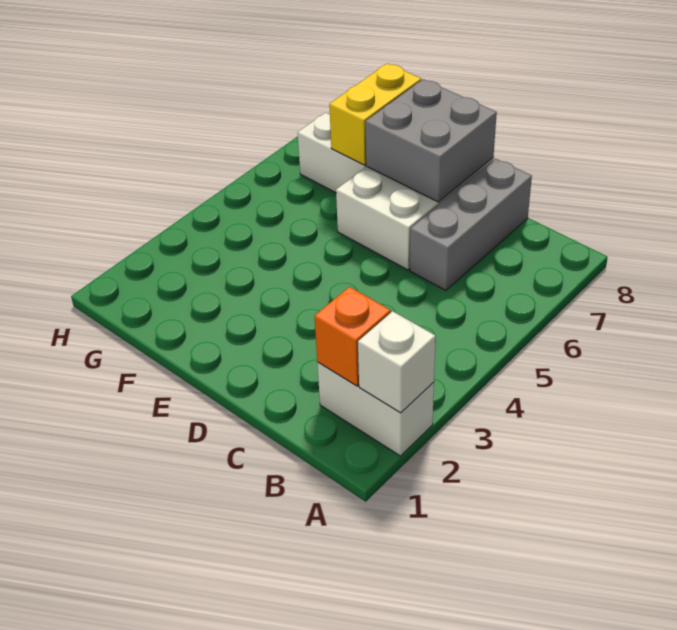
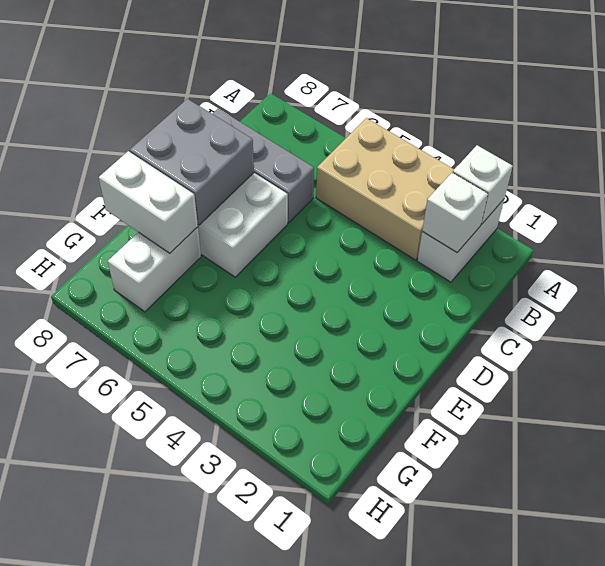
none -> tan 2x3 brick [316,118,454,260]
orange 1x1 brick [314,287,391,386] -> white 1x1 brick [422,173,488,252]
yellow 1x2 brick [329,63,421,165] -> white 1x2 brick [99,151,198,253]

